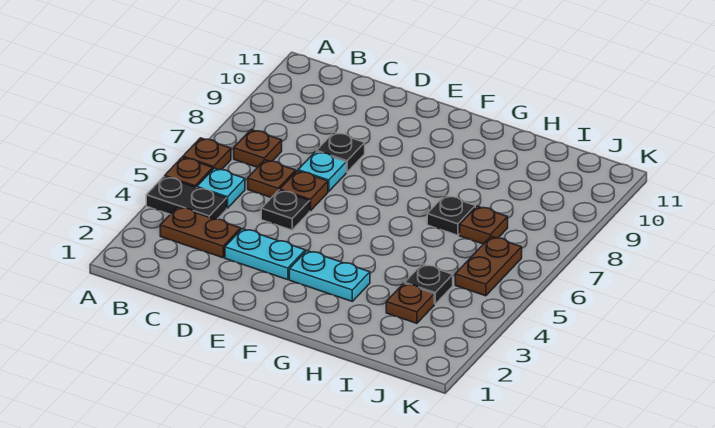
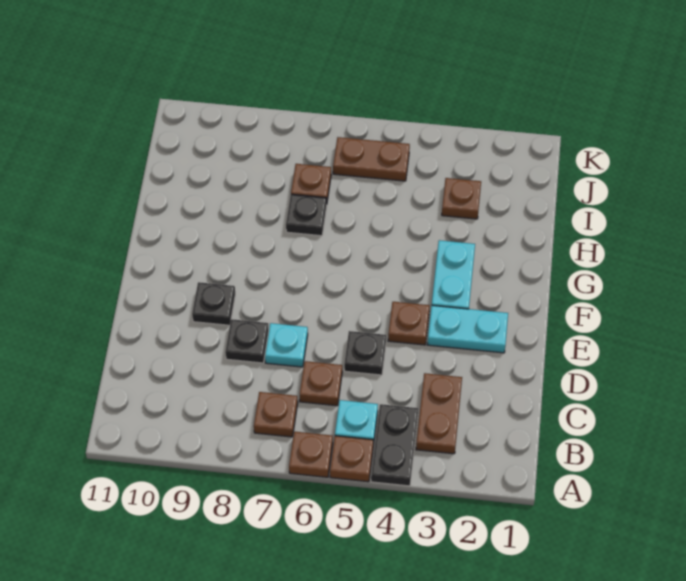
cyan 1x2 plate [225,229,305,280] -> cyan 1x2 plate turned to [427,305,508,353]
brown 1x1 plate [280,171,328,211] -> brown 1x1 plate moved to [388,302,430,345]
black 1x1 plate [405,264,453,304] -> black 1x1 plate moved to [192,282,235,325]

